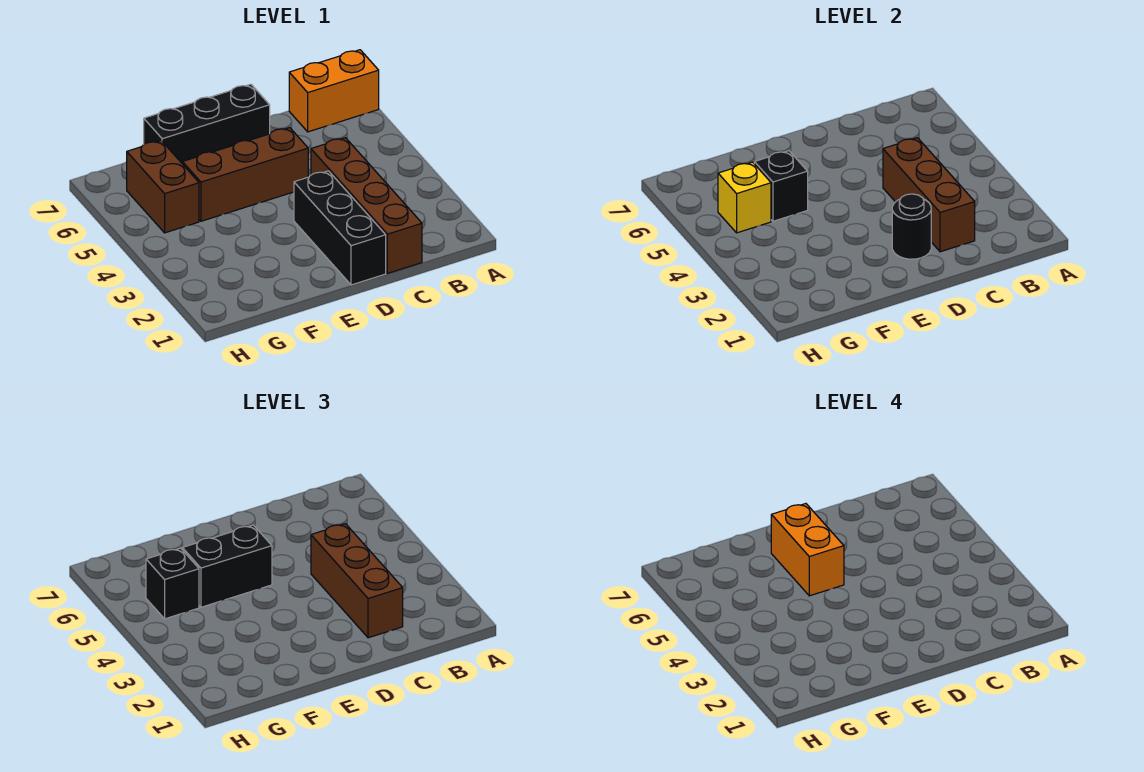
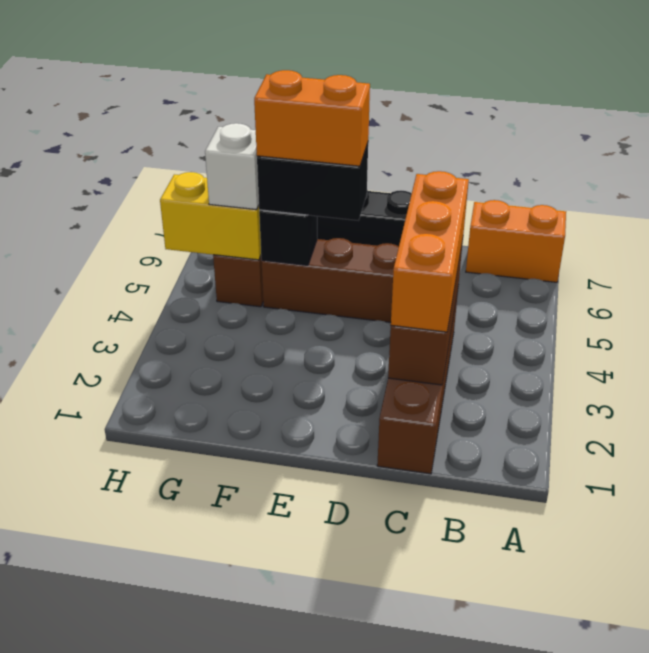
brown 1x3 brick [311,524,403,638] -> orange 1x3 brick [391,171,469,332]
black 1x3 brick [294,171,386,285] -> none
black 1x1 round brick [892,194,931,259] -> none
orange 1x2 brick [771,504,844,596] -> orange 1x2 brick turned to [254,70,370,166]
yellow 1x1 brick [718,162,771,233] -> yellow 1x2 brick [160,172,261,260]
black 1x1 brick [146,548,199,619] -> white 1x1 brick [205,123,259,210]

